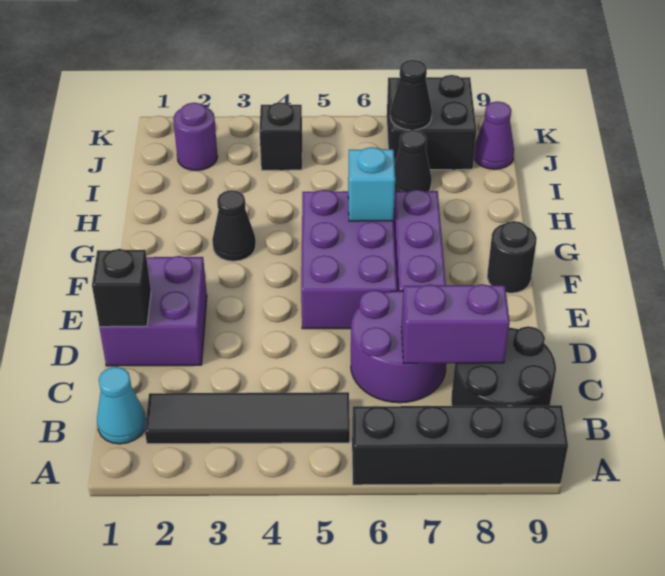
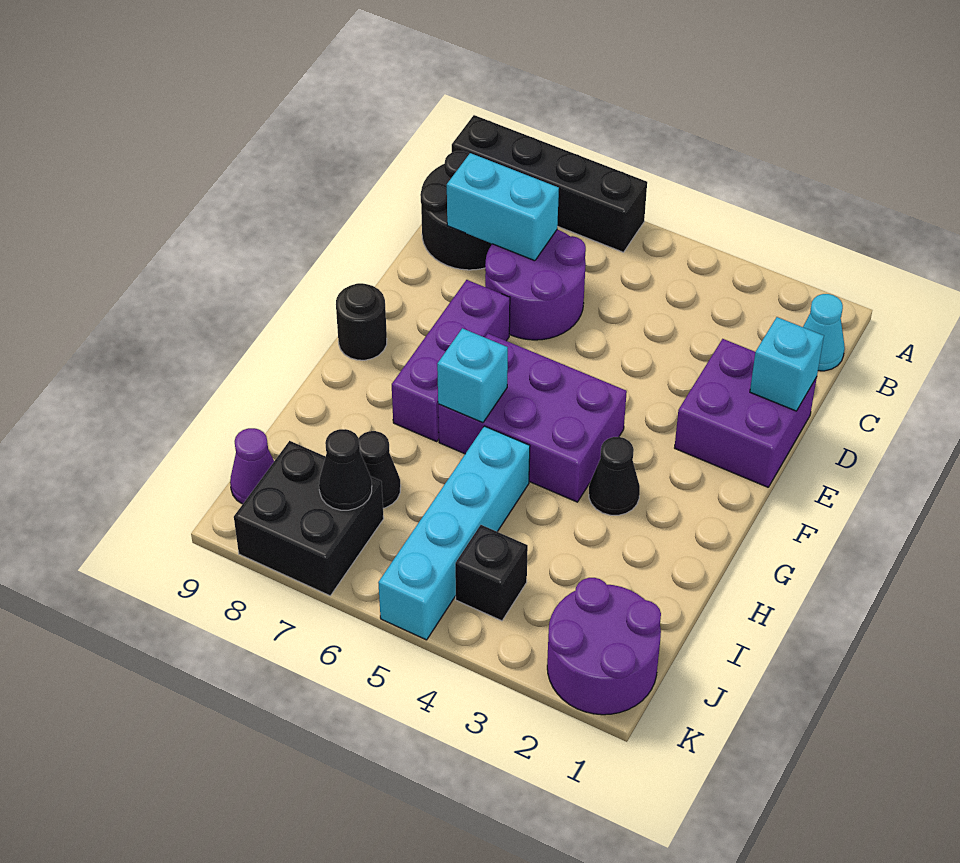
black 1x4 tile [145,392,350,444] -> none
purple 1x2 brick [402,284,510,364] -> cyan 1x2 brick [447,153,559,261]
black 1x1 brick [92,249,151,327] -> cyan 1x1 brick [750,317,824,411]
purple 2x3 brick [301,190,397,329] -> purple 2x3 brick turned to [438,334,627,502]
none -> cyan 1x4 brick [378,426,530,640]
purple 1x1 round brick [173,103,218,171] -> purple 2x2 round brick [547,578,661,715]

